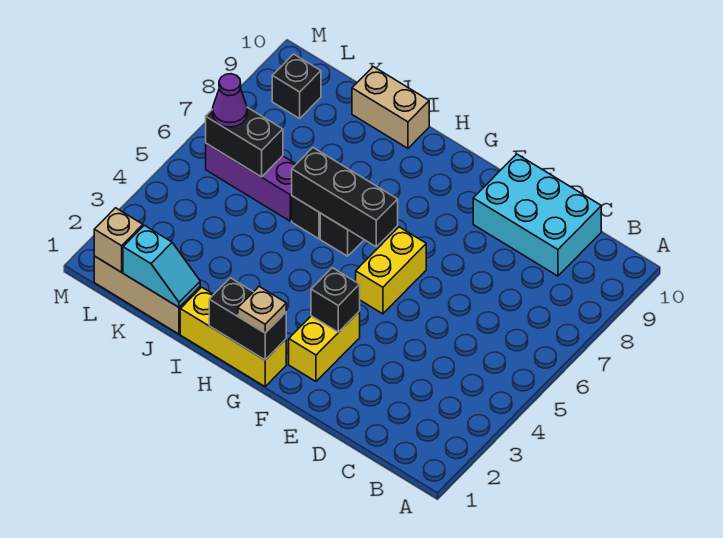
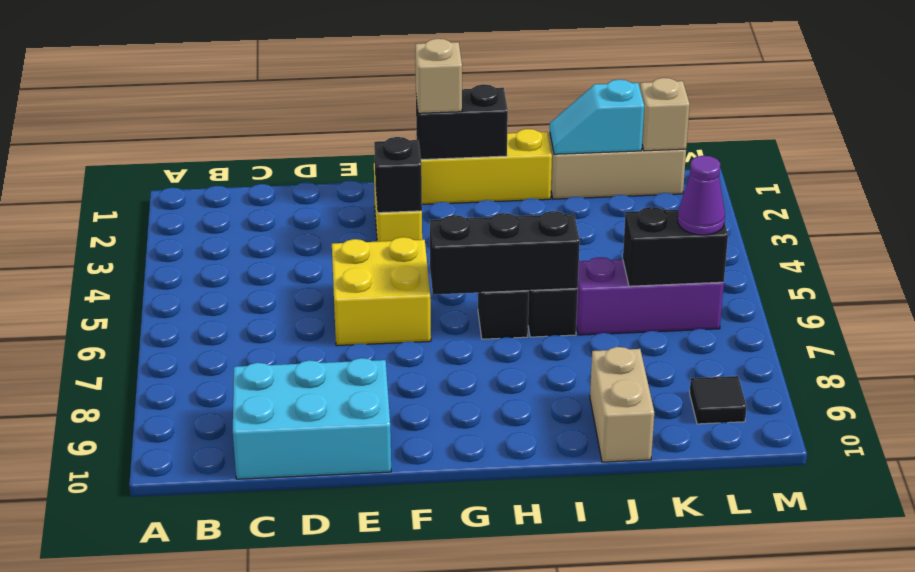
yellow 1x2 brick [356,227,426,314] -> yellow 2x2 brick [332,237,431,346]
tan 1x1 plate [238,287,286,333] -> tan 1x1 brick [415,39,462,113]
tan 1x2 brick [352,67,429,148] -> tan 1x2 brick turned to [590,347,654,462]
black 1x1 brick [272,54,321,118] -> black 1x1 tile [690,376,747,424]

